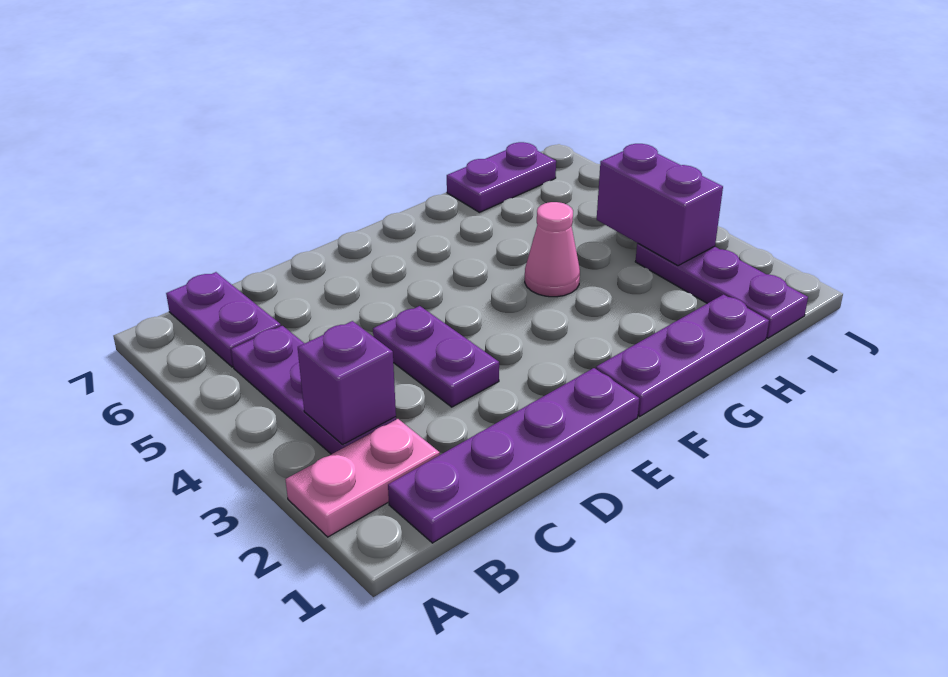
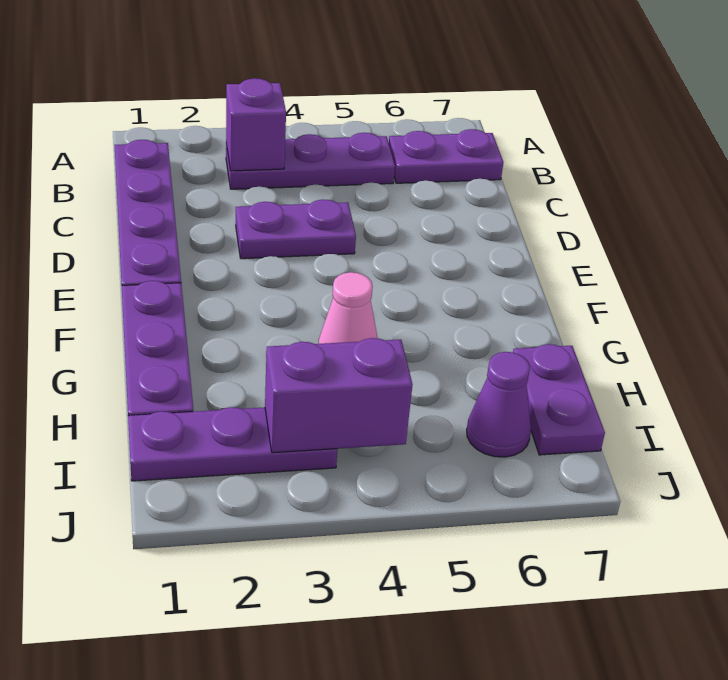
pink 1x2 plate [285,419,440,537] -> none
none -> purple 1x1 cone [467,352,531,457]

